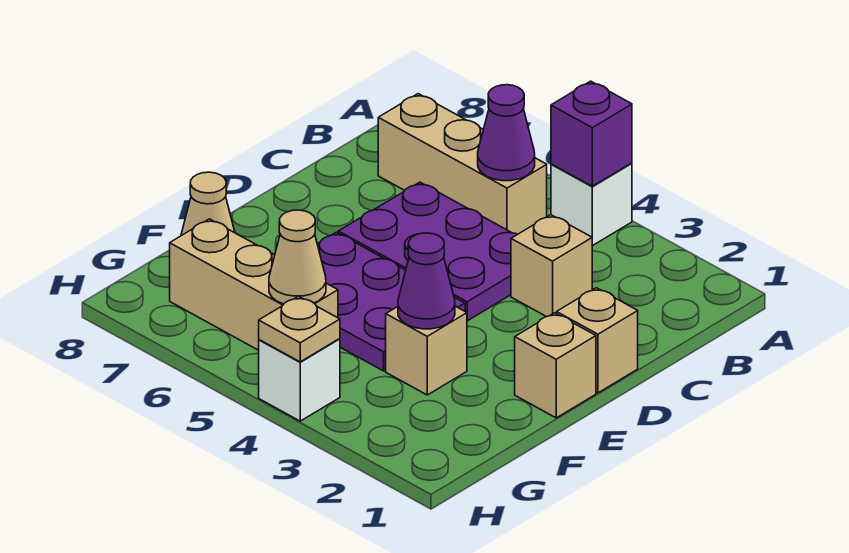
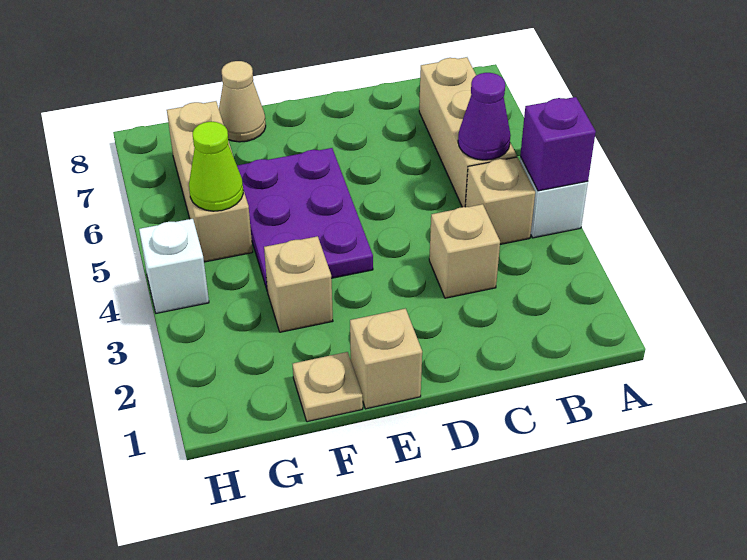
purple 2x3 plate [338,182,517,321] -> none
tan 1x1 brick [557,288,638,393] -> tan 1x1 brick moved to [465,157,535,244]
purple 1x1 cone [398,233,455,329] -> none
tan 1x1 cone [269,210,326,304] -> lime 1x1 cone [189,122,243,211]
tan 1x1 plate [259,296,340,362] -> tan 1x1 plate moved to [293,352,363,422]

